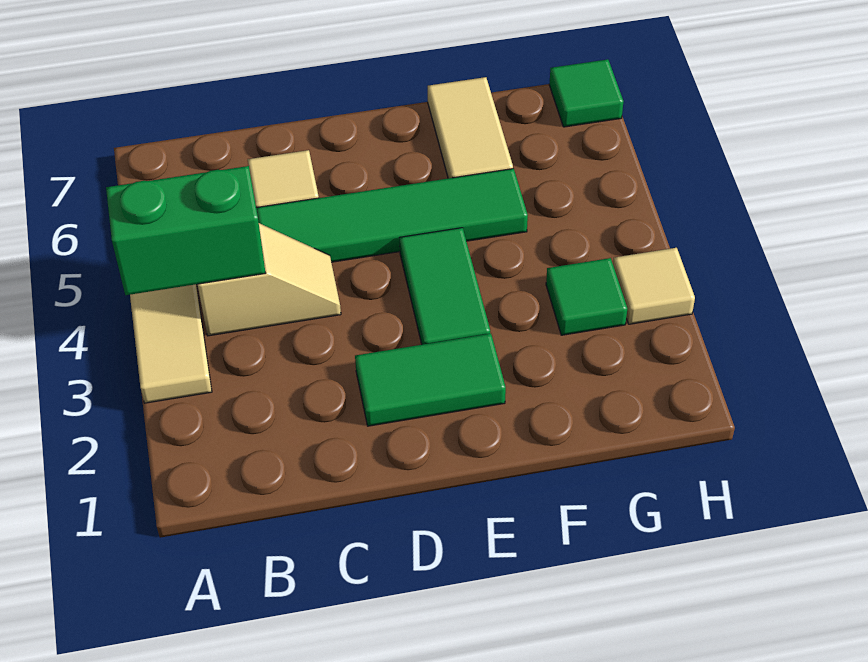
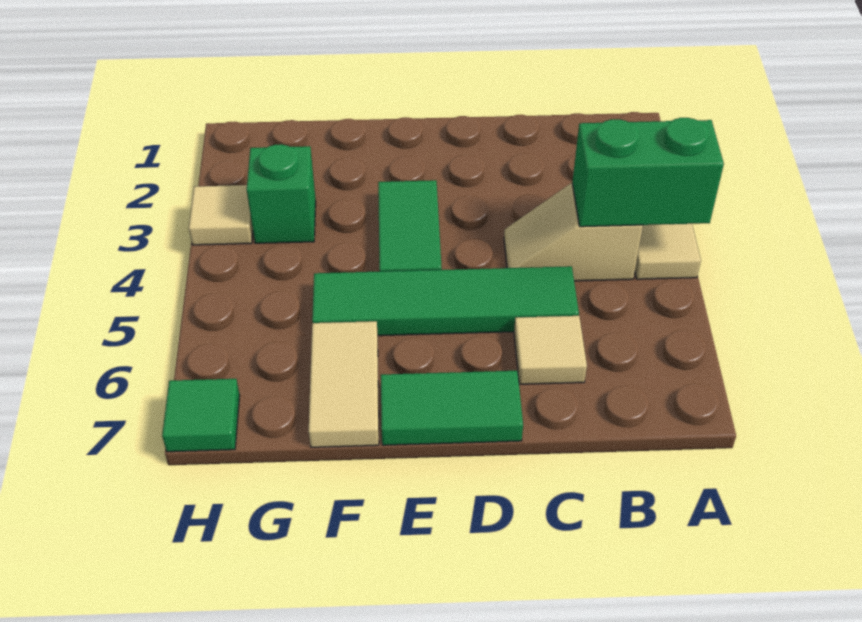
green 1x2 tile [355,333,506,426] -> green 1x2 tile moved to [381,371,523,445]
green 1x1 tile [546,258,627,335] -> green 1x1 brick [247,144,316,243]

